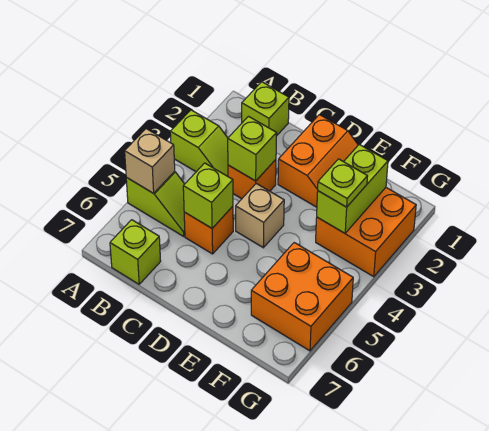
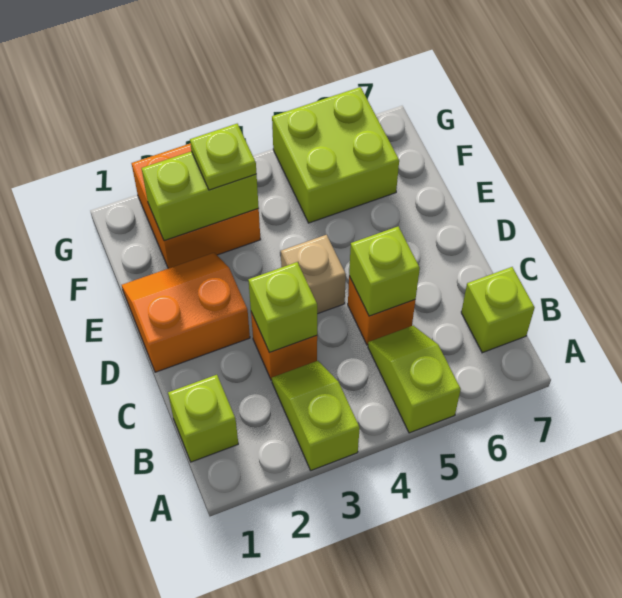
tan 1x1 brick [125,129,175,193] -> none
orange 2x2 brick [251,243,353,351] -> lime 2x2 brick [272,87,399,223]

